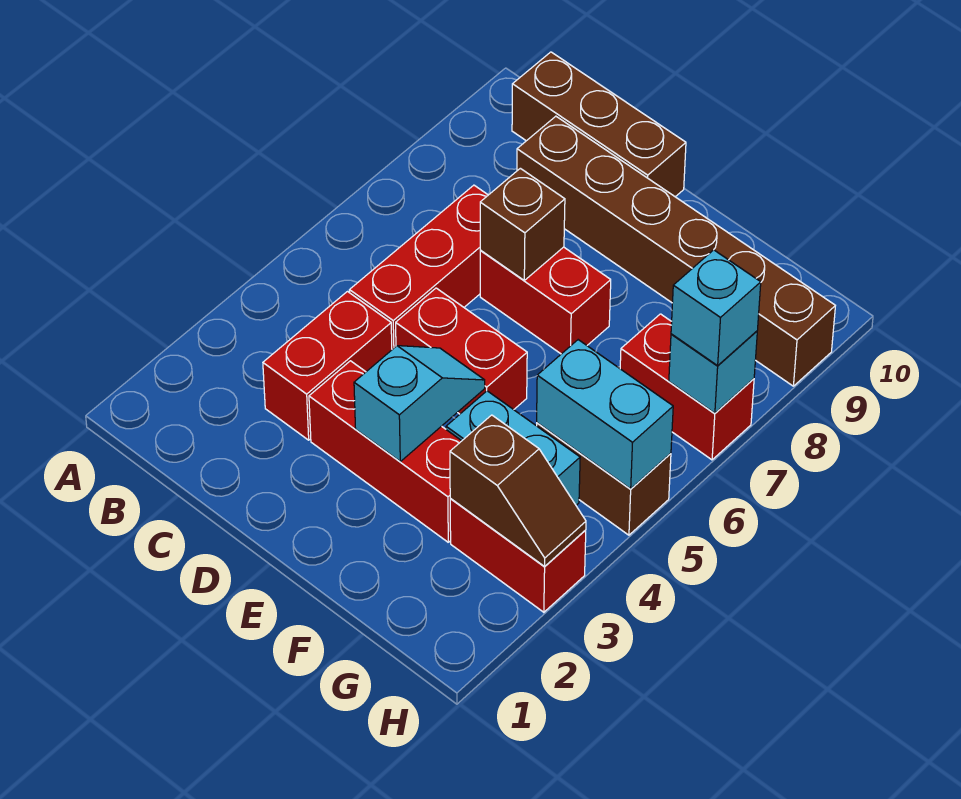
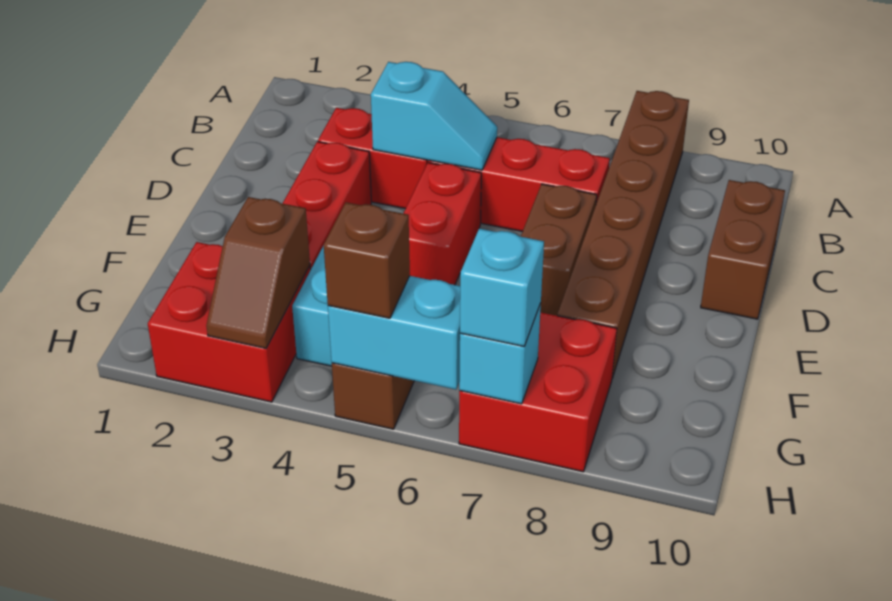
brown 1x3 brick [512,52,686,197] -> brown 1x2 brick [701,180,785,319]
brown 1x6 brick [517,116,835,386] -> brown 1x6 brick moved to [557,91,689,378]
red 1x2 brick [480,247,611,354] -> brown 1x2 brick [521,184,597,316]
brown 1x1 brick [480,168,565,280] -> brown 1x1 brick moved to [324,202,410,318]
cyan 1x2 slope [354,346,485,462] -> cyan 1x2 slope moved to [371,62,497,170]
red 1x2 brick [450,499,586,612] -> red 2x2 brick [148,242,310,402]
cyan 1x2 brick [537,340,673,489] -> cyan 1x2 brick turned to [328,276,460,390]
red 1x2 brick [620,314,754,460] -> red 2x2 brick [459,312,617,472]

